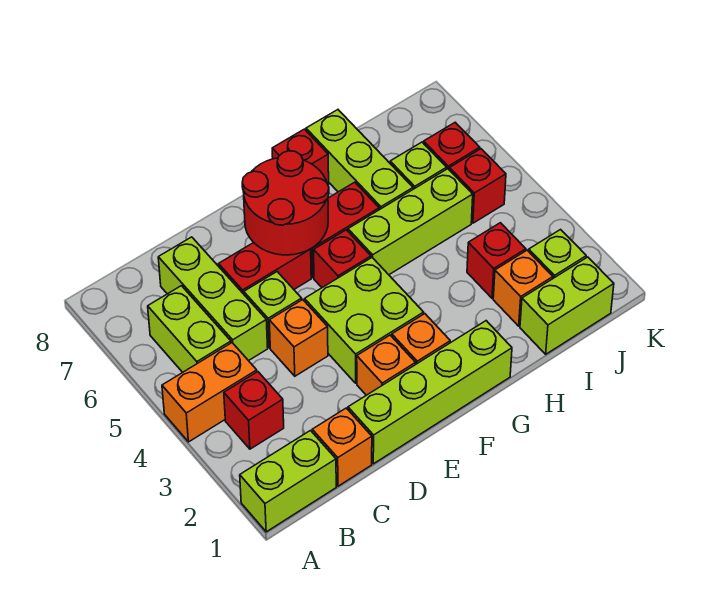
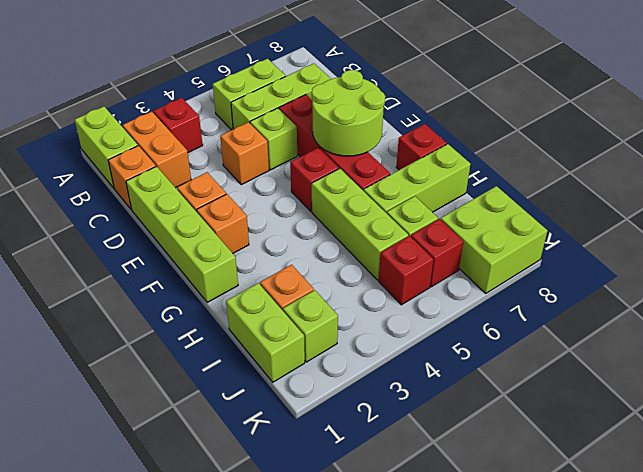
orange 1x2 brick [162,343,257,442] -> orange 1x2 brick moved to [123,112,191,188]
lime 2x2 brick [305,258,424,383] -> lime 2x2 brick moved to [441,186,547,293]
red 2x2 round brick [242,151,329,255] -> lime 2x2 round brick [312,70,385,156]
red 1x1 brick [467,223,526,298] -> none

